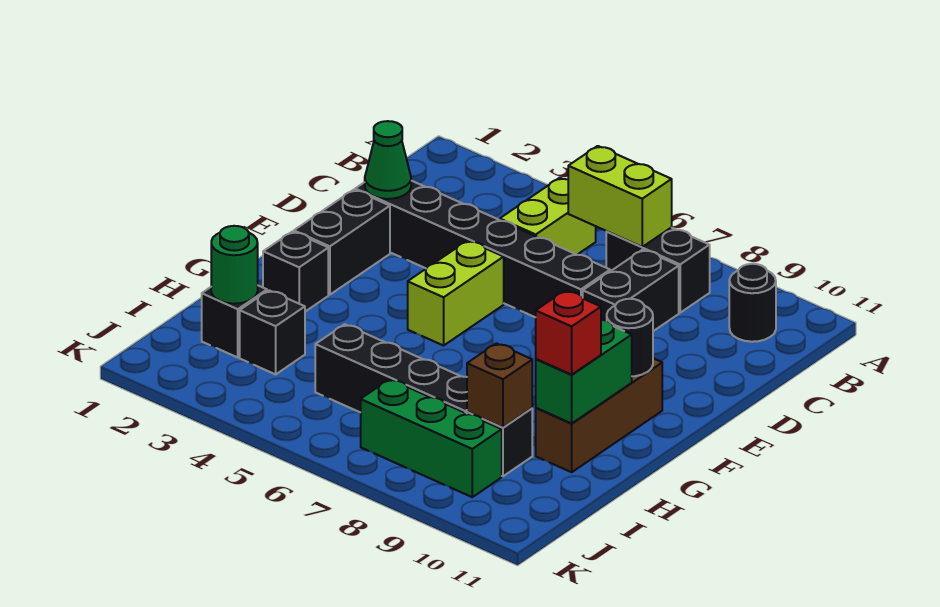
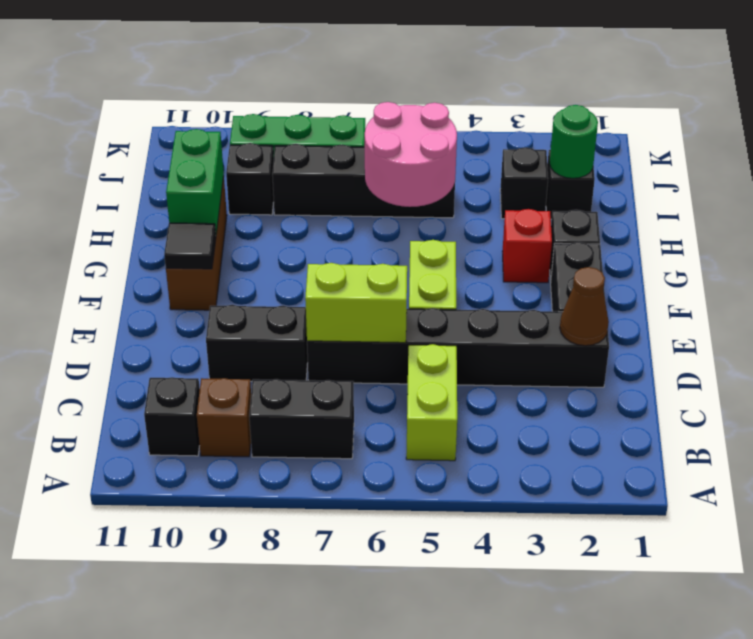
lime 1x2 brick [568,146,672,247] -> lime 1x2 brick moved to [305,263,407,343]
black 1x1 round brick [729,264,776,342] -> black 1x1 brick [144,377,200,456]
black 1x2 brick [583,250,679,331] -> black 1x2 brick turned to [206,305,308,381]
green 1x1 cone [365,121,411,199] -> brown 1x1 cone [560,267,609,346]
black 1x1 round brick [607,299,653,376] -> black 1x1 tile [164,223,216,269]
none -> pink 2x2 round brick [365,102,457,207]
red 1x1 brick [536,291,601,375] -> red 1x1 brick moved to [502,209,552,283]
brown 1x1 brick [467,343,532,427] -> brown 1x1 brick moved to [197,378,251,457]

